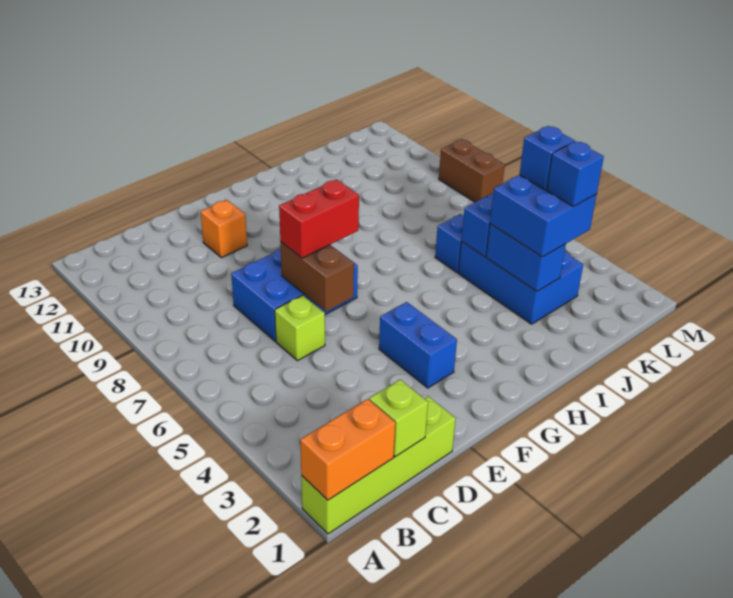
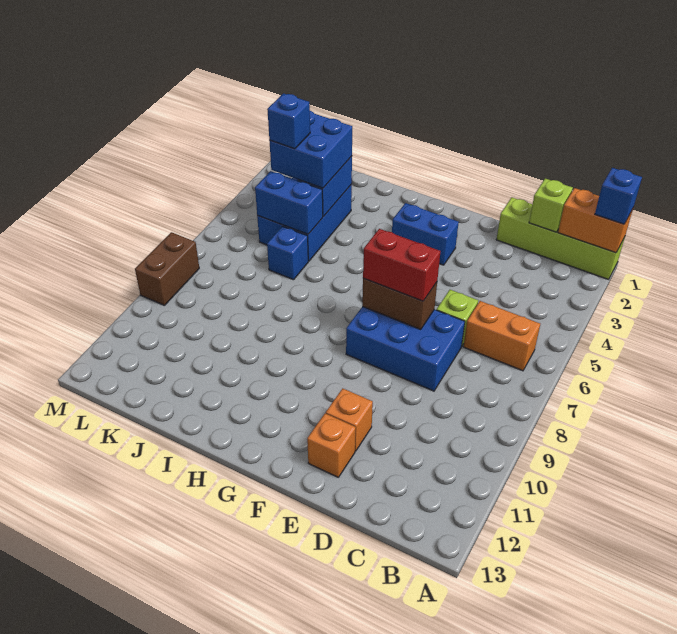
none -> orange 1x2 brick [463,301,540,371]
brown 1x2 brick [280,242,354,312] -> brown 1x2 brick turned to [362,278,437,329]
none -> orange 1x1 brick [307,413,356,477]
blue 1x2 brick [379,302,457,388] -> blue 1x2 brick turned to [392,203,459,265]
blue 1x1 brick [547,141,604,207] -> blue 1x1 brick moved to [595,168,642,224]

